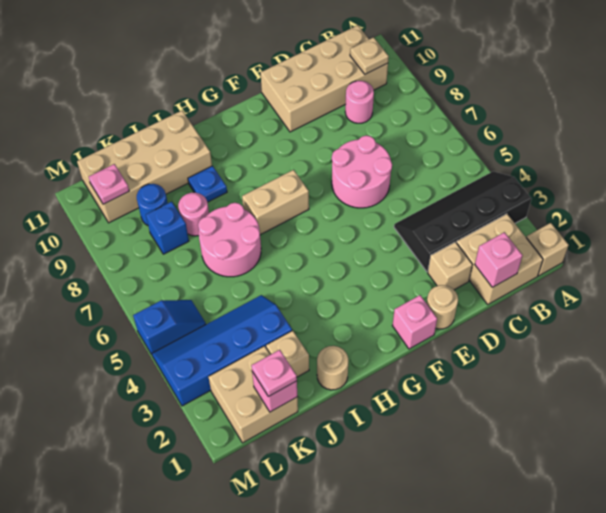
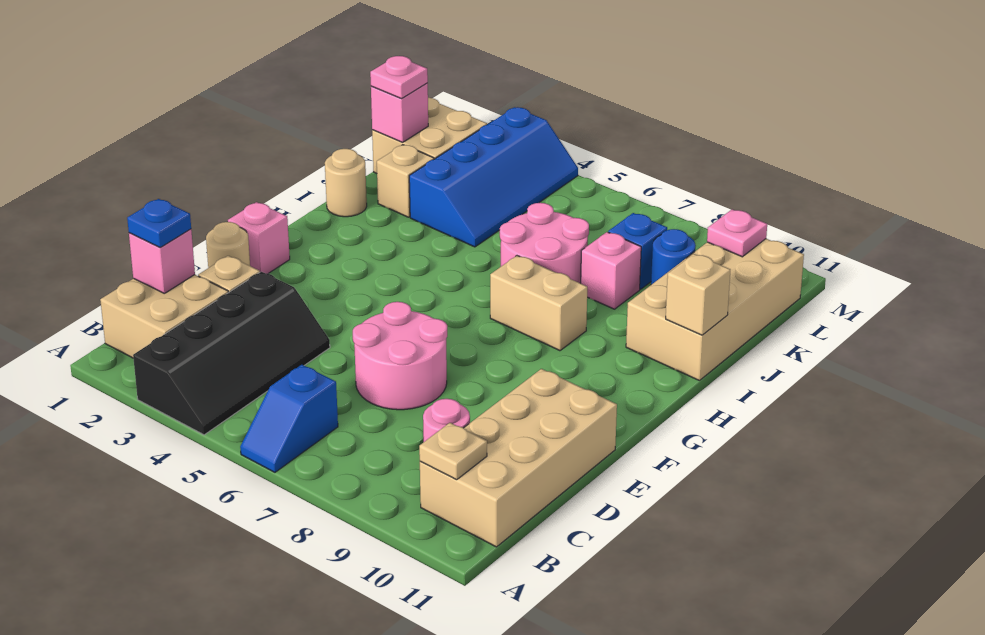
tan 1x1 brick [526,223,569,276] -> tan 1x1 brick moved to [666,254,730,335]
tan 1x2 brick [242,170,309,235] -> tan 1x2 brick turned to [490,256,587,351]
blue 1x1 plate [188,166,227,202] -> blue 1x1 plate moved to [127,199,191,247]
pink 1x1 round brick [178,193,209,236] -> pink 1x1 brick [581,232,641,309]
blue 1x2 slope [133,300,206,355] -> blue 1x2 slope moved to [240,365,338,472]

